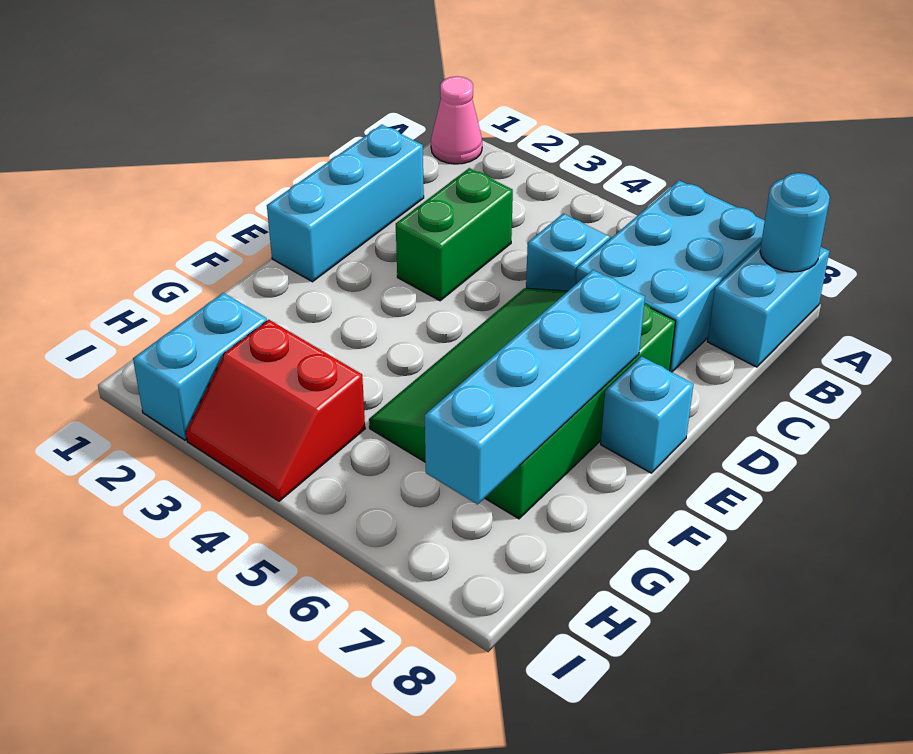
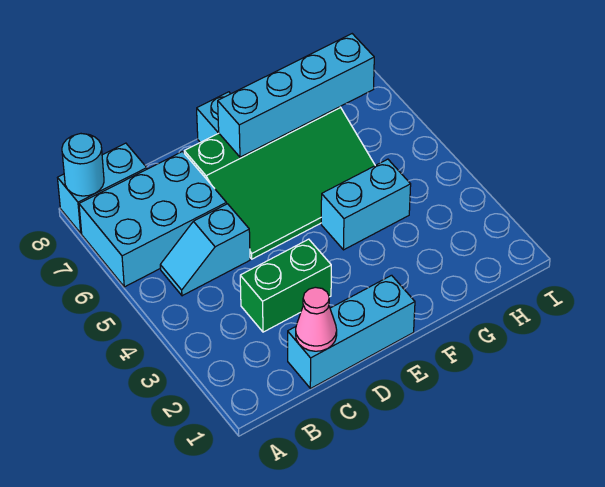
pink 1x1 cone [431,76,482,164] -> pink 1x1 cone moved to [296,287,337,351]
cyan 1x2 brick [133,293,267,440] -> cyan 1x2 brick moved to [321,159,411,250]
red 2x2 slope [186,320,365,501] -> none

